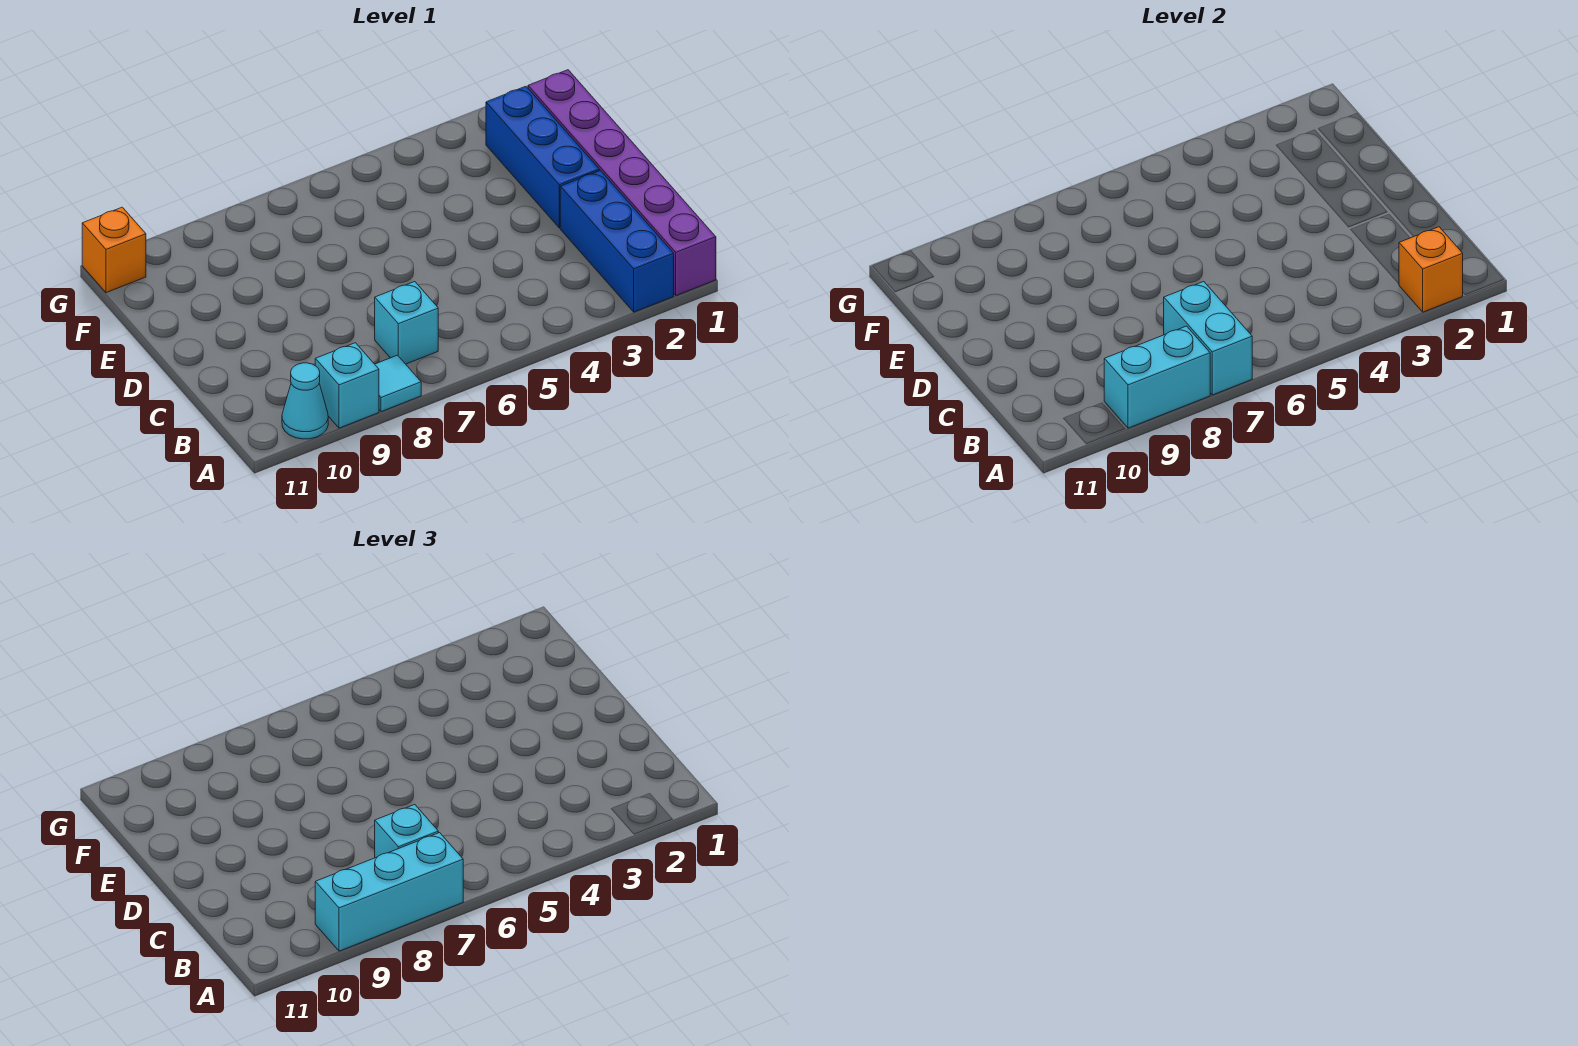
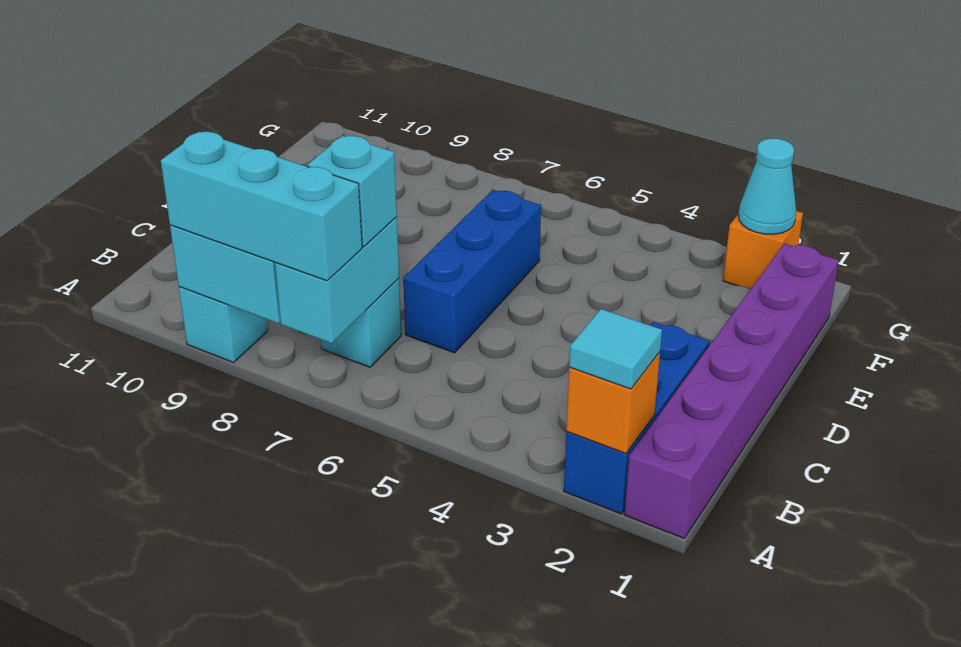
cyan 1x1 tile [375,355,421,412] -> cyan 1x1 tile moved to [569,309,662,389]
cyan 1x1 cone [282,363,328,439] -> cyan 1x1 cone moved to [738,139,796,234]
blue 1x3 brick [486,86,599,228] -> blue 1x3 brick moved to [403,190,541,353]
orange 1x1 brick [82,207,146,293] -> orange 1x1 brick moved to [723,211,803,289]

